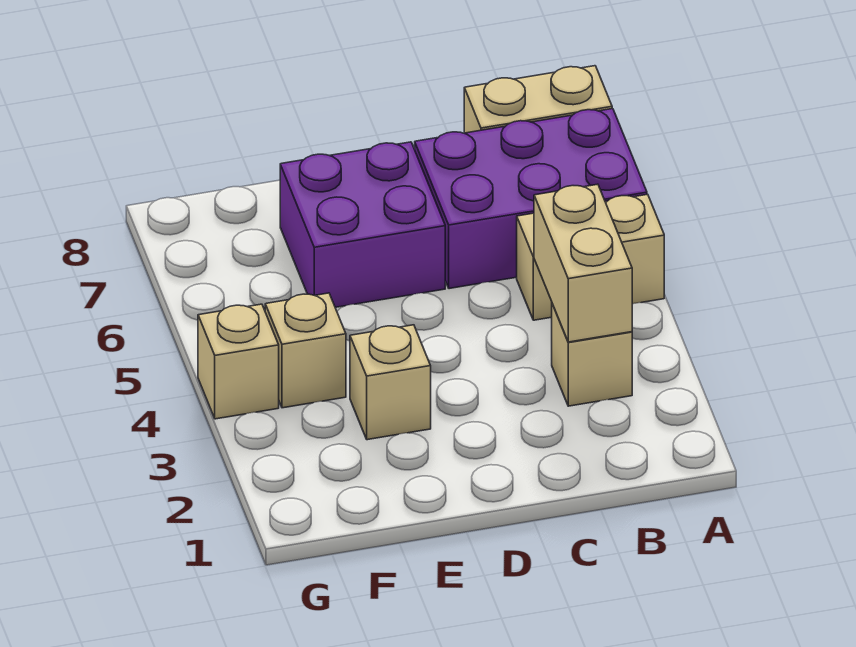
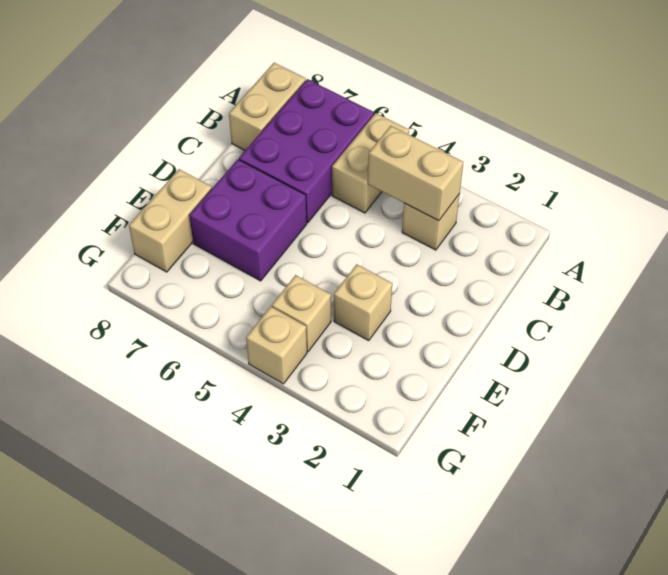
none -> tan 1x2 brick [129,169,212,272]

